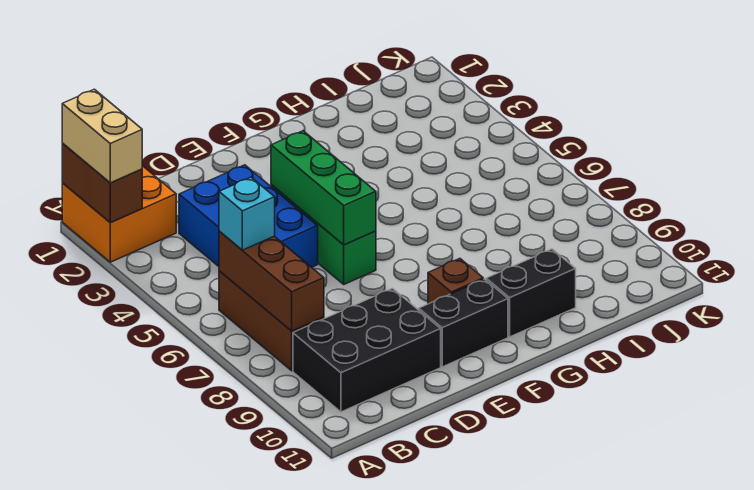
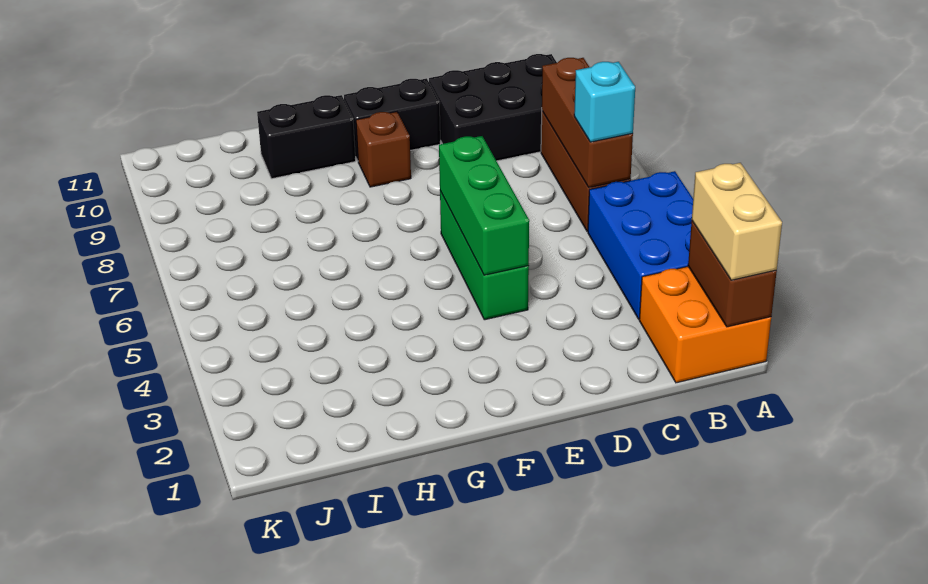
blue 2x3 brick [179,165,318,267] -> blue 2x3 brick moved to [588,171,693,319]

